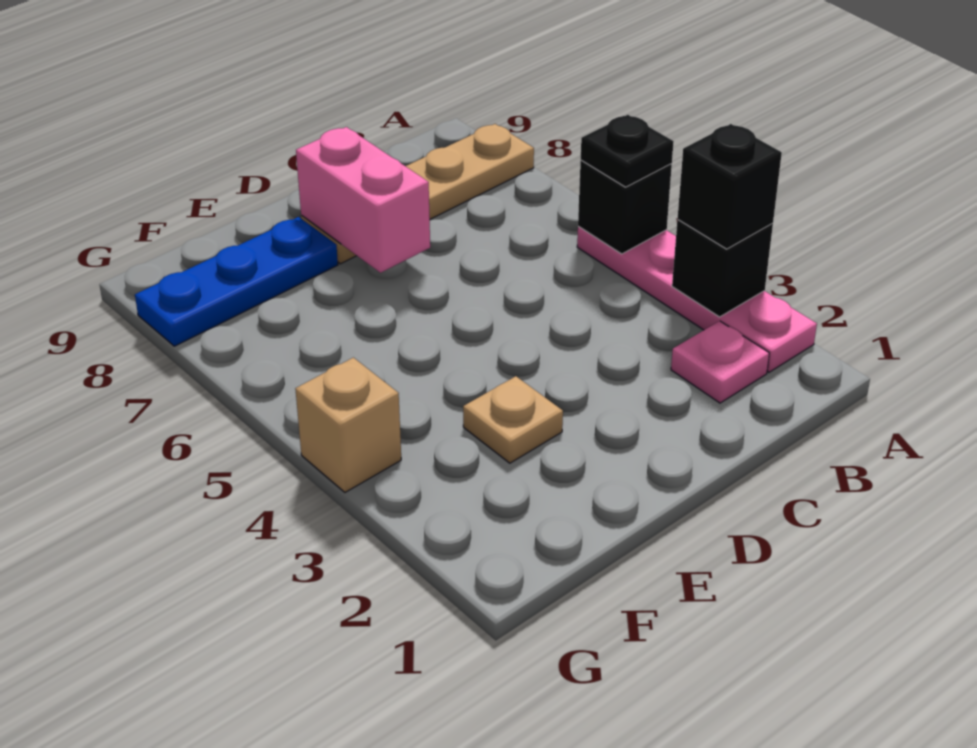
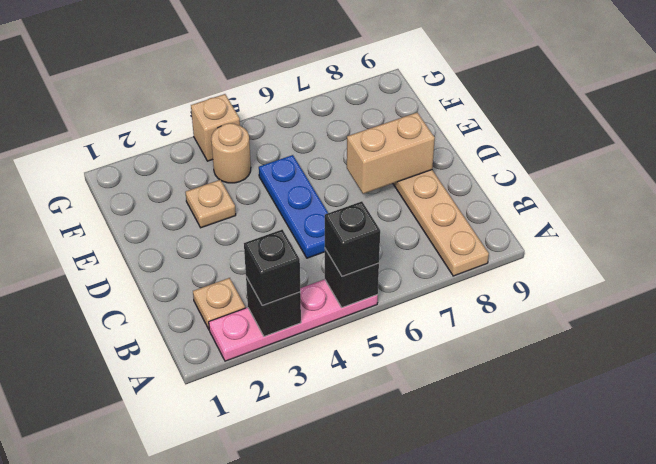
black 1x1 plate [581,115,674,187] -> black 1x1 brick [325,201,380,276]
pink 1x1 plate [671,321,769,403] -> tan 1x1 plate [193,278,245,329]
pink 1x2 brick [296,127,430,273] -> tan 1x2 brick [347,112,435,194]
blue 1x3 plate [135,217,338,346] -> blue 1x3 plate moved to [259,155,328,258]
none -> tan 1x1 round brick [211,123,251,183]

